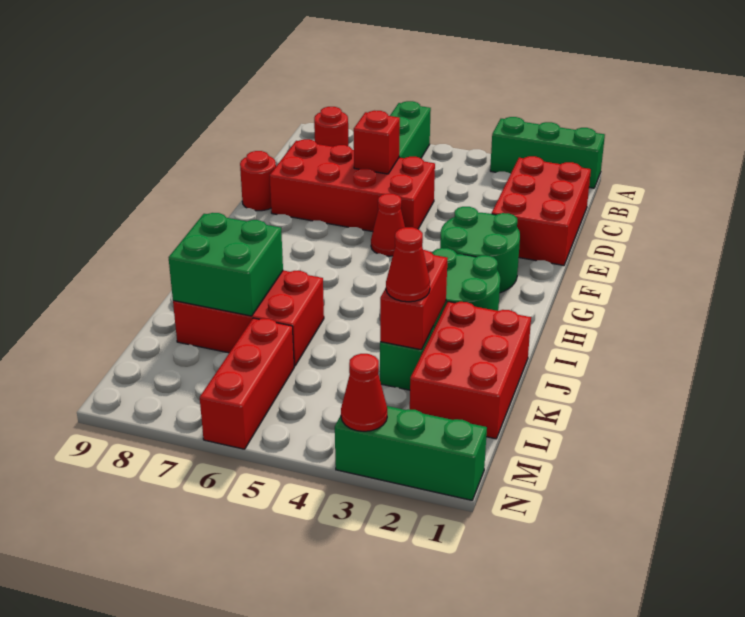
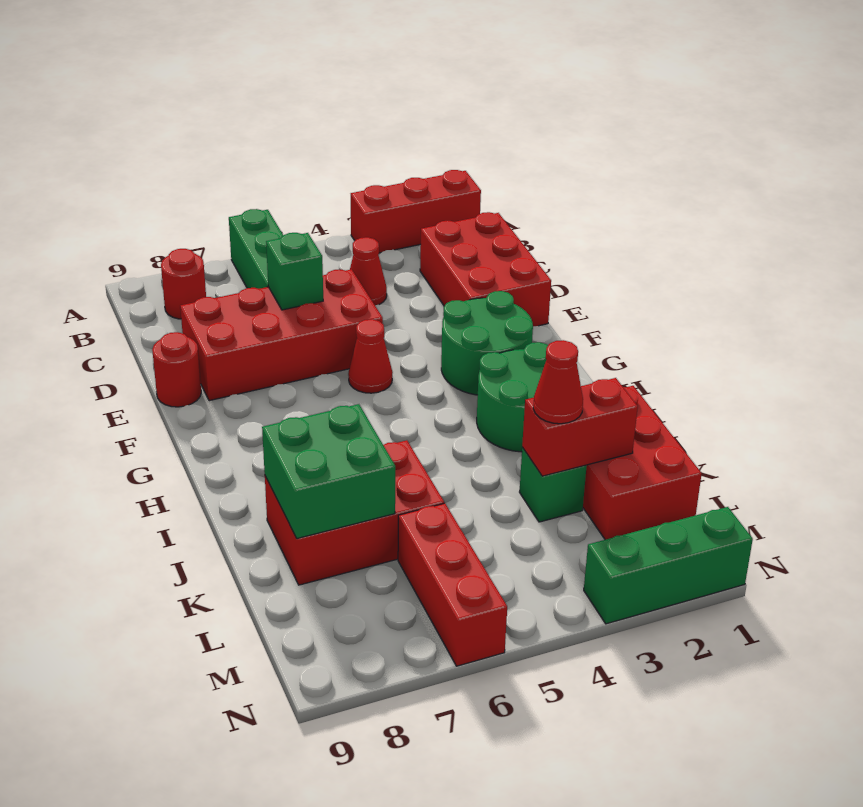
green 1x3 brick [490,117,605,188] -> red 1x3 brick [351,170,481,253]
red 1x1 brick [354,111,400,174] -> green 1x1 brick [266,233,323,310]
red 1x2 brick [380,250,448,350] -> red 1x2 brick turned to [522,378,638,476]
red 1x1 cone [341,354,387,431] -> red 1x1 cone moved to [350,237,387,305]

